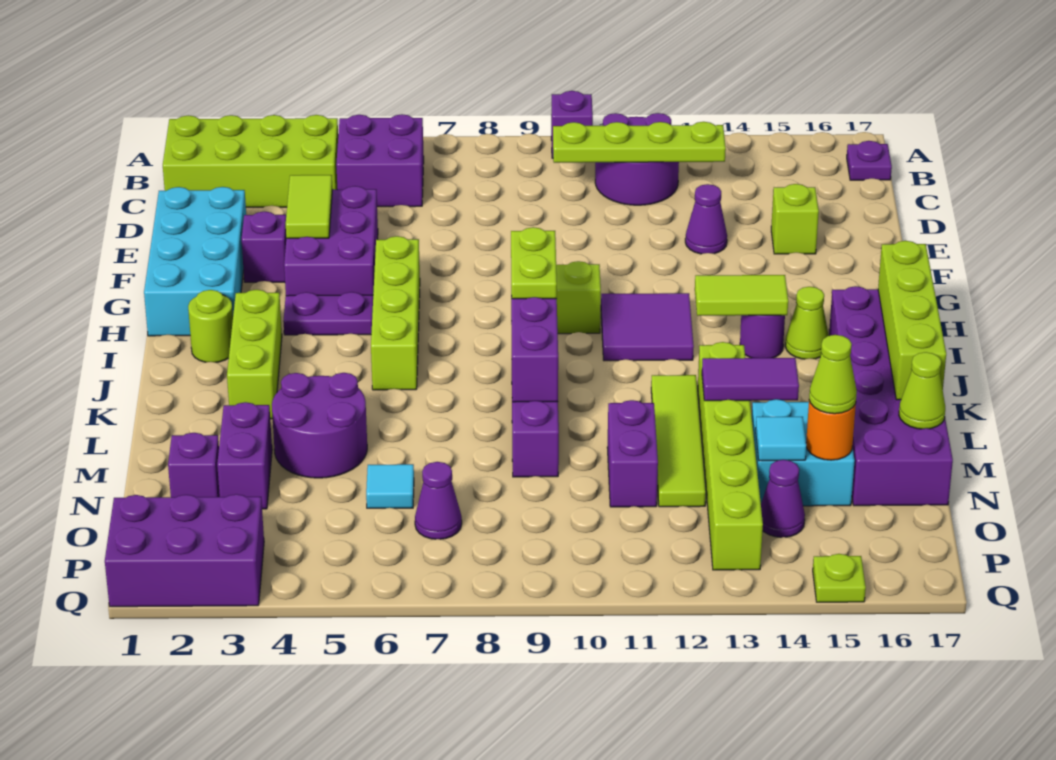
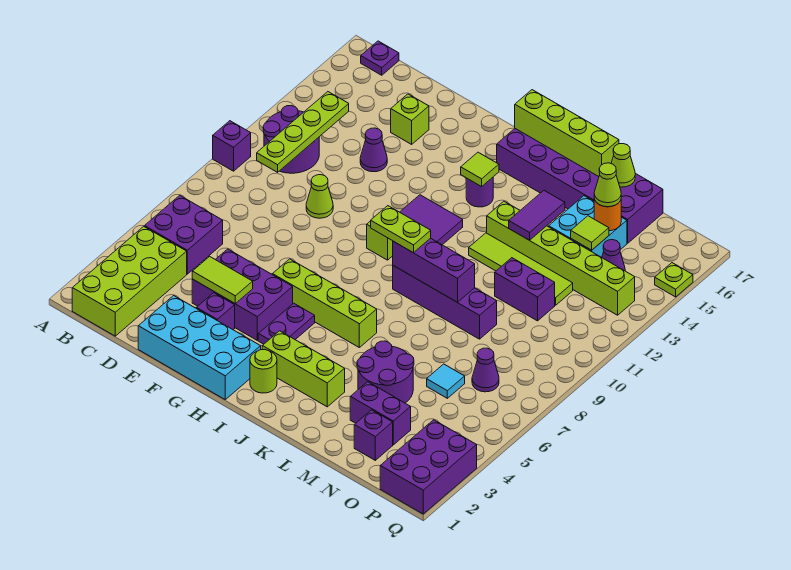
lime 1x2 tile [695,275,788,316] -> lime 1x1 tile [461,152,499,187]
lime 1x1 cone [785,287,829,359] -> lime 1x1 cone moved to [306,175,333,218]
cyan 1x1 tile [756,417,806,461] -> lime 1x1 tile [571,216,609,250]

